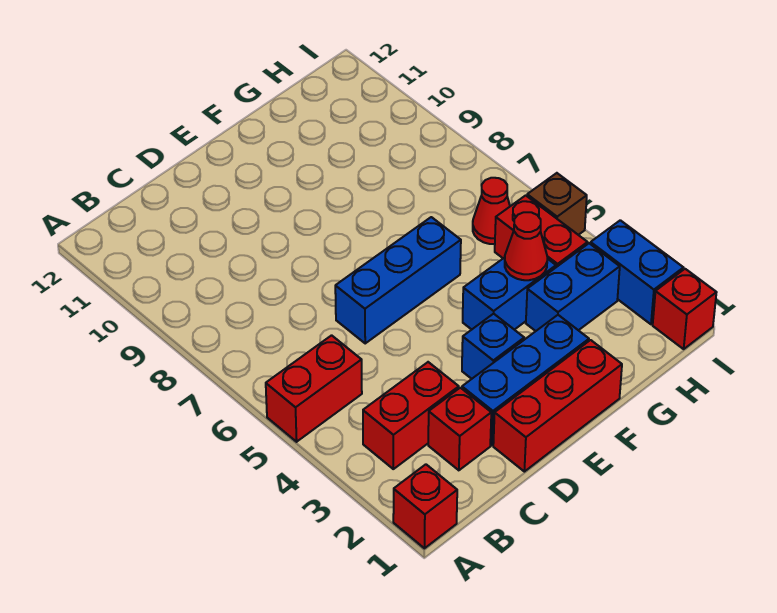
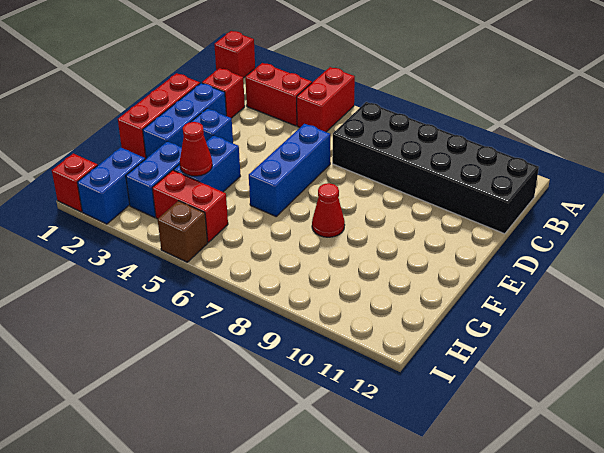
red 1x2 brick [363,362,459,469] -> red 1x2 brick turned to [245,63,312,126]
none -> black 2x6 brick [332,102,539,234]
red 1x1 cone [473,178,510,244] -> red 1x1 cone moved to [312,183,345,237]
blue 1x2 brick [591,220,683,324] -> blue 1x2 brick turned to [77,147,145,224]

